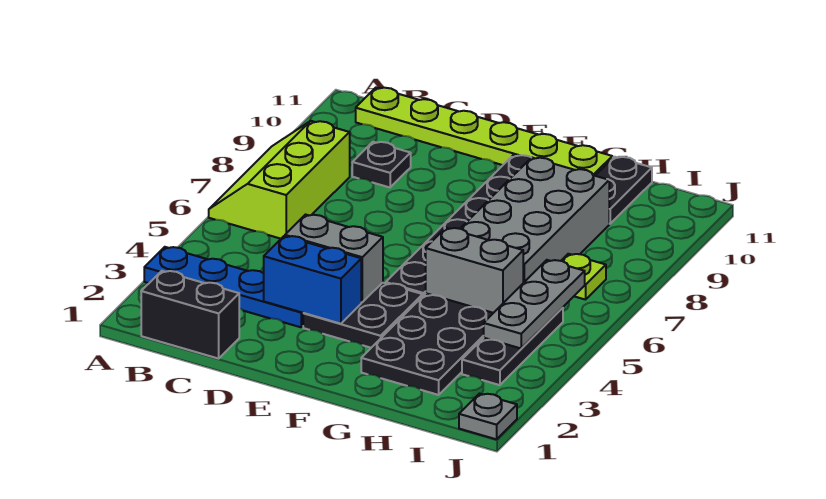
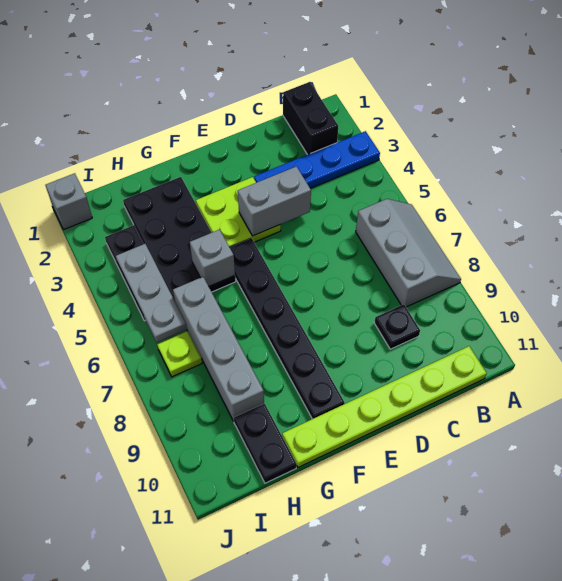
lime 2x3 slope [209,121,350,239] -> grey 2x3 slope [356,199,461,307]
black 1x2 brick [141,271,239,359] -> black 1x2 brick turned to [283,82,338,155]
blue 1x2 brick [264,236,361,324] -> none
black 2x2 plate [303,283,423,348] -> lime 2x2 plate [196,177,281,247]
grey 1x2 brick [426,228,523,313] -> grey 1x1 brick [190,230,235,286]
grey 2x4 brick [460,158,609,283] -> grey 1x4 brick [173,277,264,421]
grey 1x1 plate [459,394,517,439] -> grey 1x1 brick [45,173,92,229]

